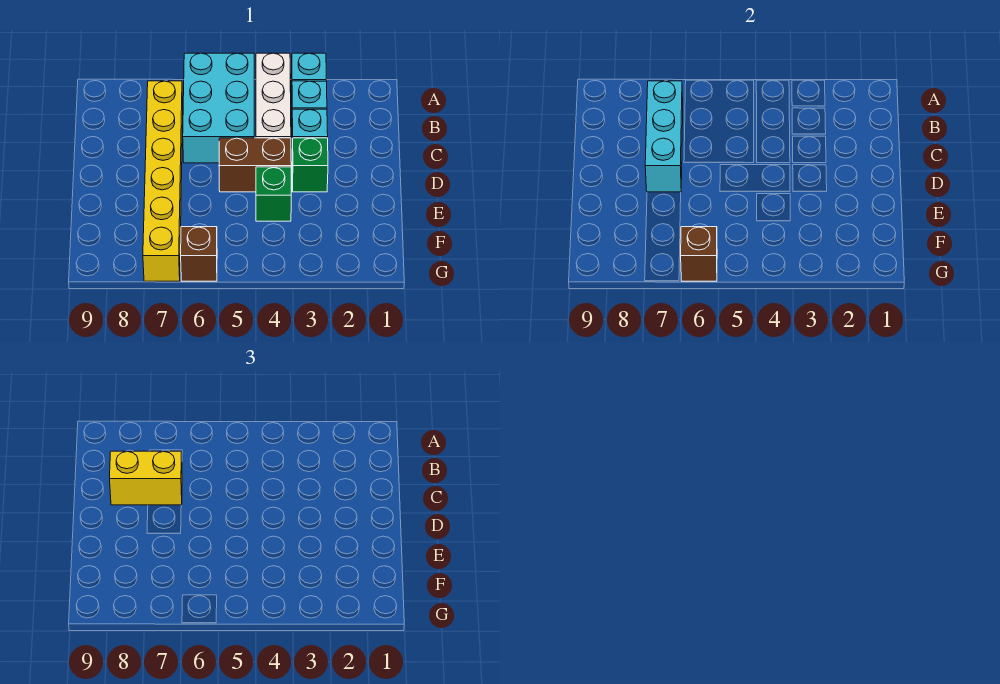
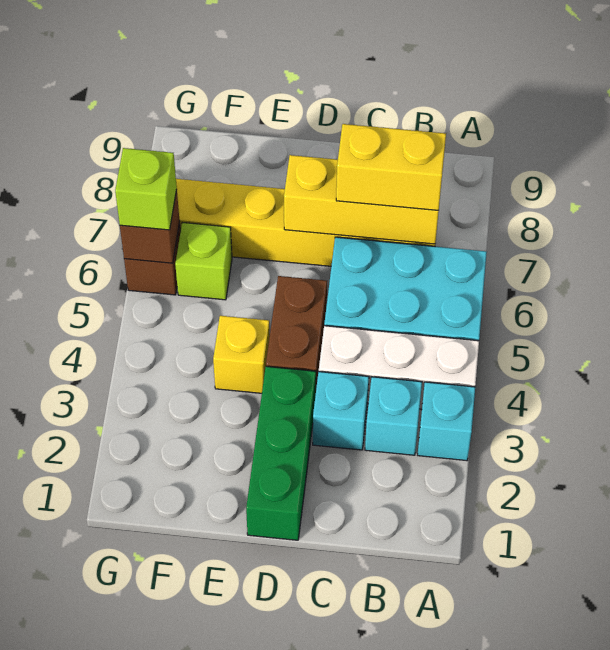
cyan 1x3 brick [645,81,683,192] -> yellow 1x3 brick [284,155,439,244]
yellow 1x2 brick [110,451,182,505] -> yellow 1x2 brick turned to [336,124,446,210]
green 1x1 brick [292,138,328,192] -> green 1x3 brick [246,366,316,540]
green 1x1 brick [256,167,291,221] -> yellow 1x1 brick [213,316,270,393]
none -> lime 1x1 brick [175,223,232,300]
none -> lime 1x1 brick [115,148,177,230]

